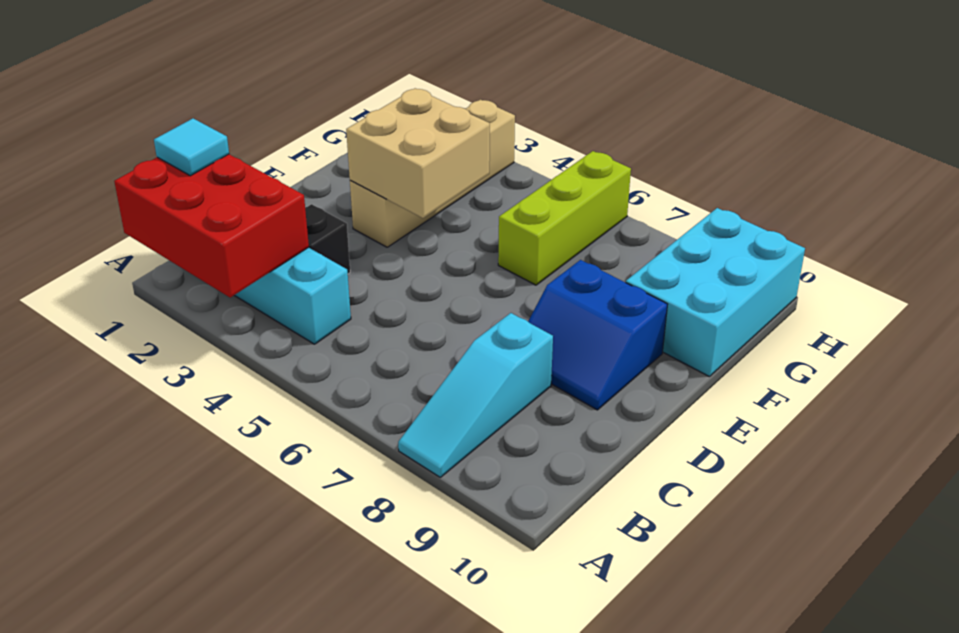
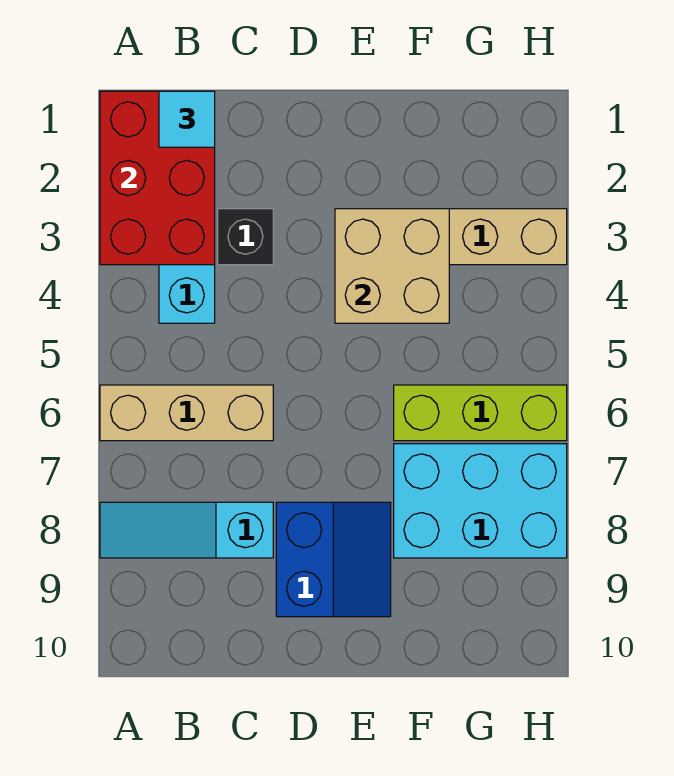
none -> tan 1x3 brick [100,385,273,441]
blue 2x2 slope [528,260,668,410] -> blue 2x2 slope turned to [276,502,391,617]
cyan 2x3 brick [626,208,805,377] -> cyan 2x3 brick moved to [394,444,567,558]

